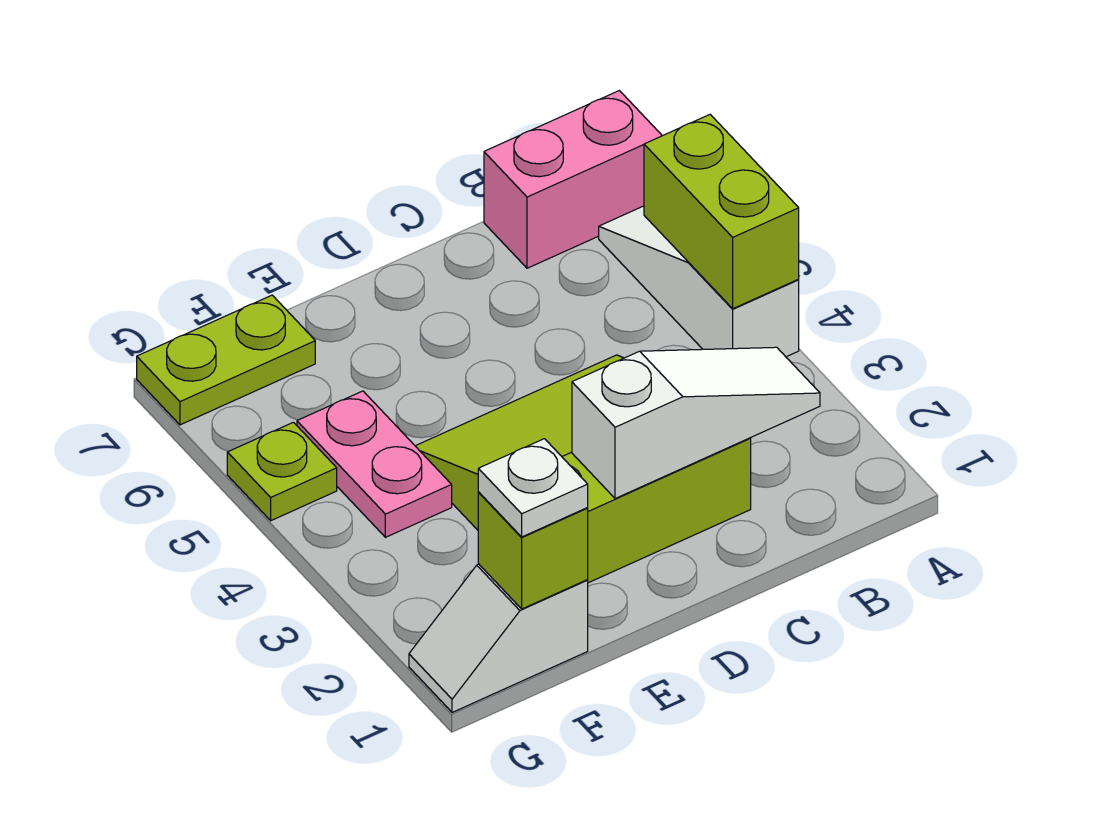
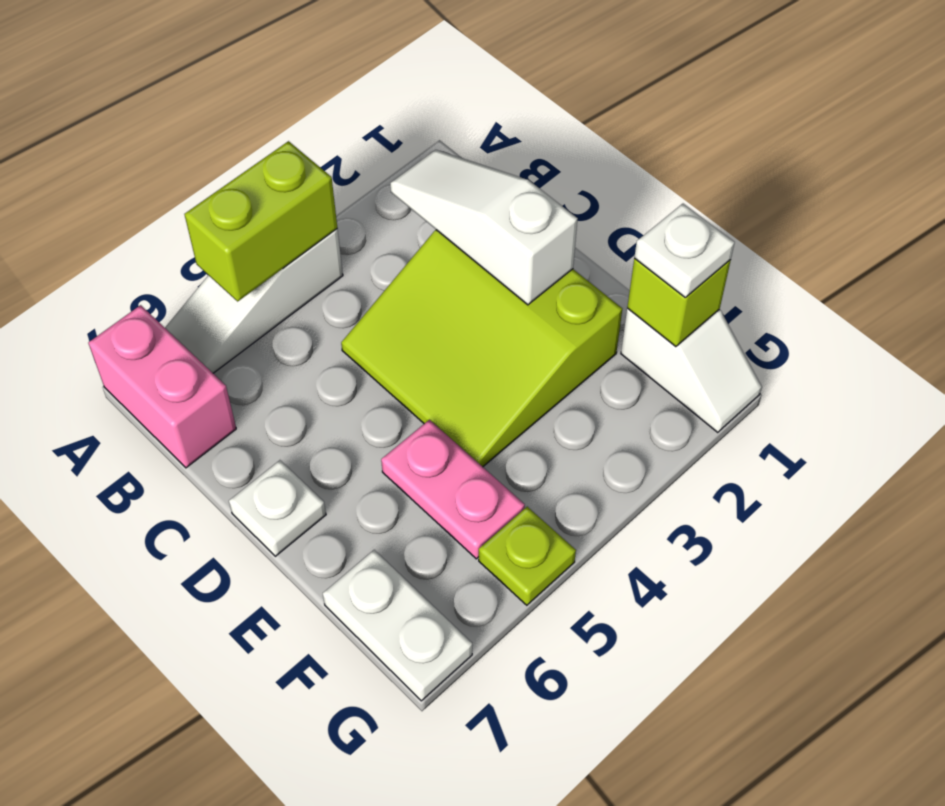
none -> white 1x1 plate [229,460,326,556]
pink 1x2 plate [297,391,452,537] -> pink 1x2 plate turned to [381,420,525,559]
lime 1x2 plate [137,295,315,425] -> white 1x2 plate [323,550,472,701]

